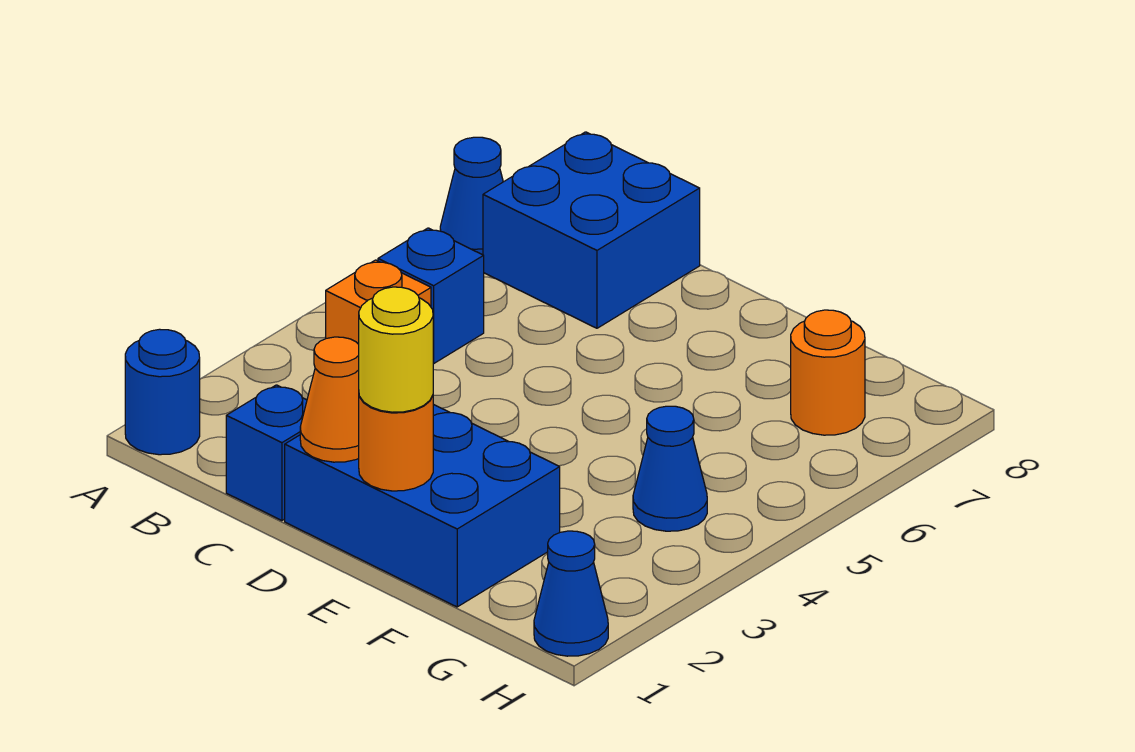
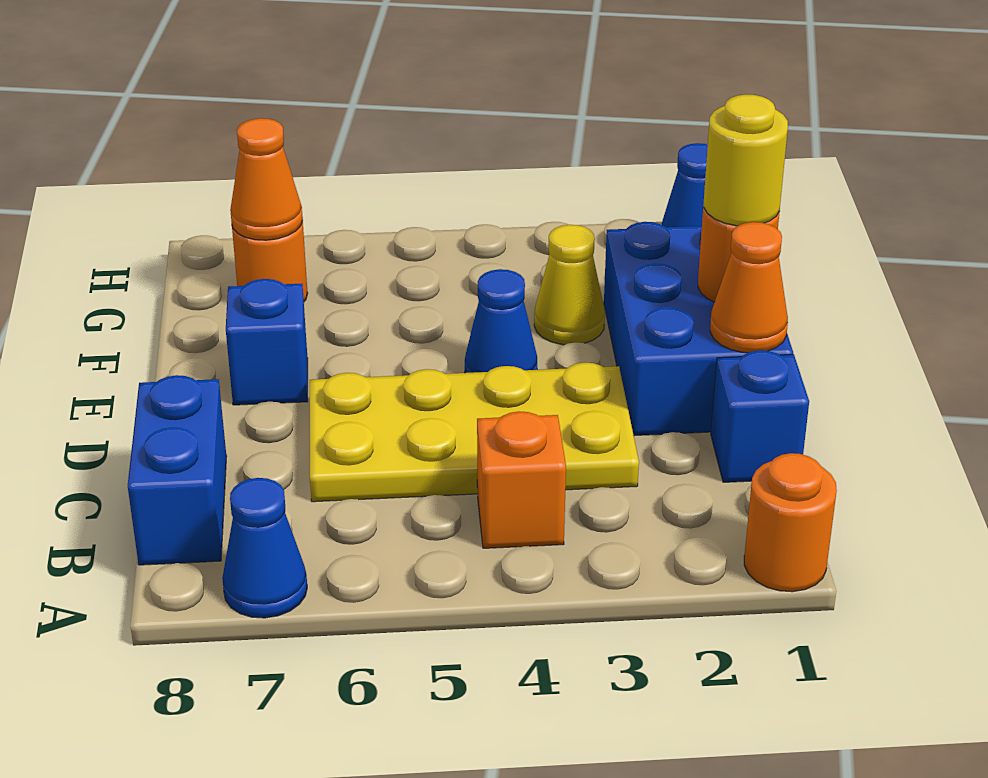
blue 1x1 round brick [125,329,200,455] -> orange 1x1 round brick [744,453,837,592]
blue 1x1 brick [378,228,484,363] -> blue 1x1 brick moved to [226,279,308,405]
blue 2x2 brick [483,132,700,328] -> blue 1x2 brick [128,375,227,565]
none -> yellow 2x4 plate [310,363,639,502]
none -> yellow 1x1 cone [534,225,605,345]
blue 1x1 cone [633,406,707,531] -> blue 1x1 cone moved to [465,269,537,373]
none -> orange 1x1 cone [230,118,303,240]

